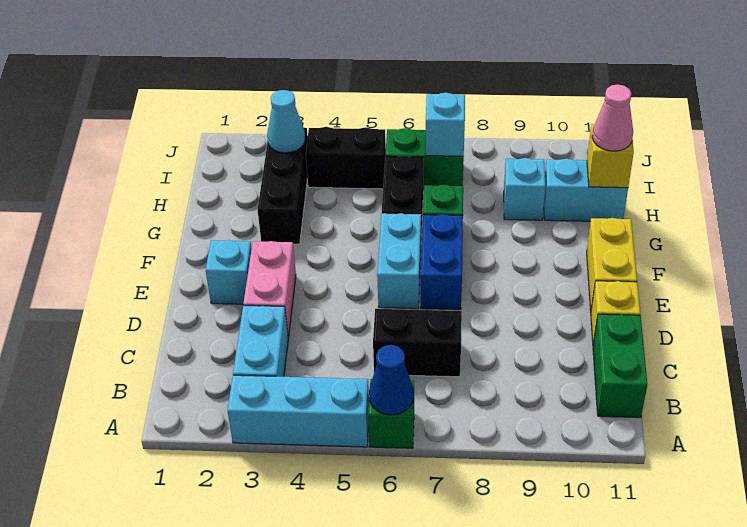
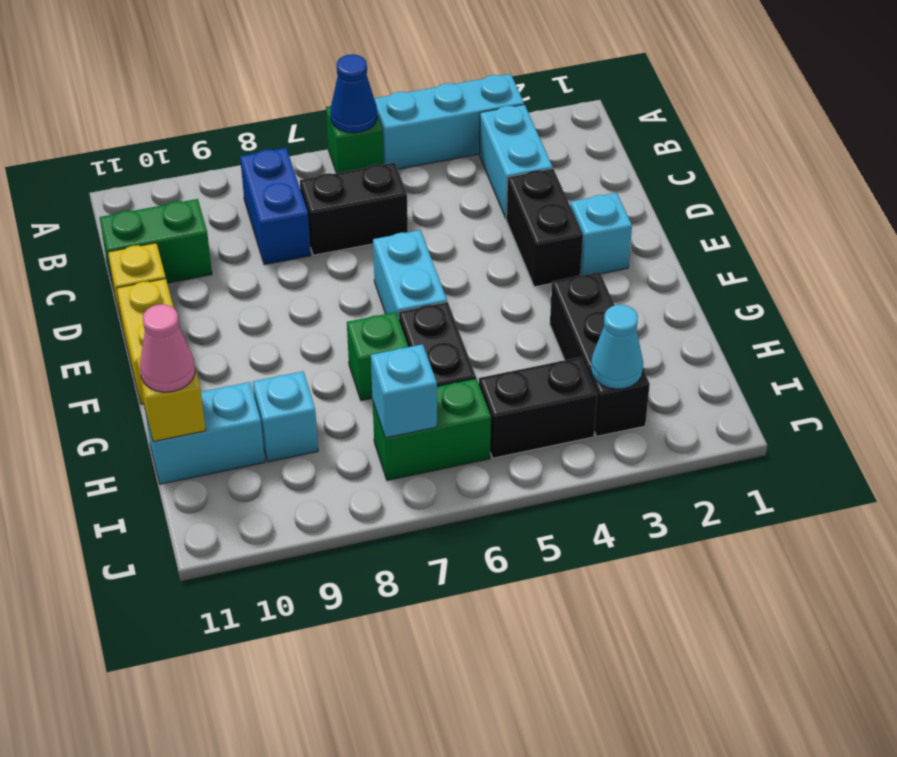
green 1x2 brick [593,314,647,418] -> green 1x2 brick turned to [99,199,212,289]
pink 1x2 brick [243,241,296,338] -> black 1x2 brick [506,169,583,287]
blue 1x2 brick [421,214,463,310] -> blue 1x2 brick moved to [240,148,311,265]

